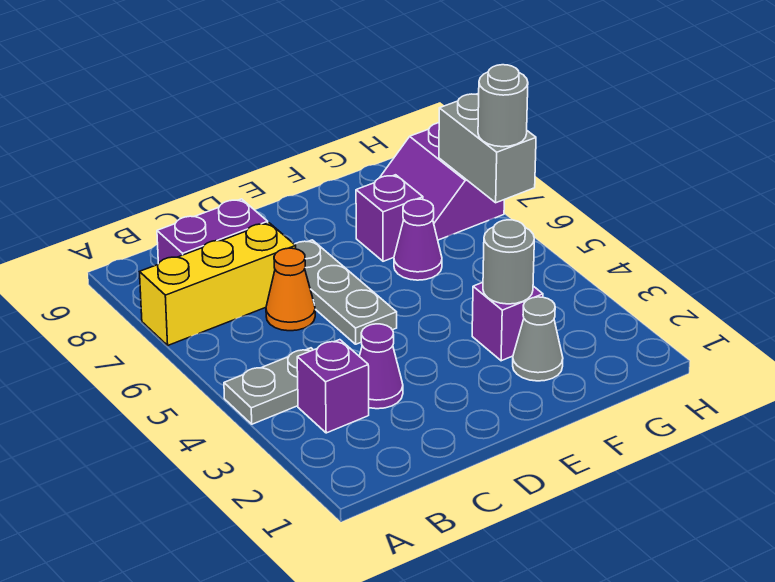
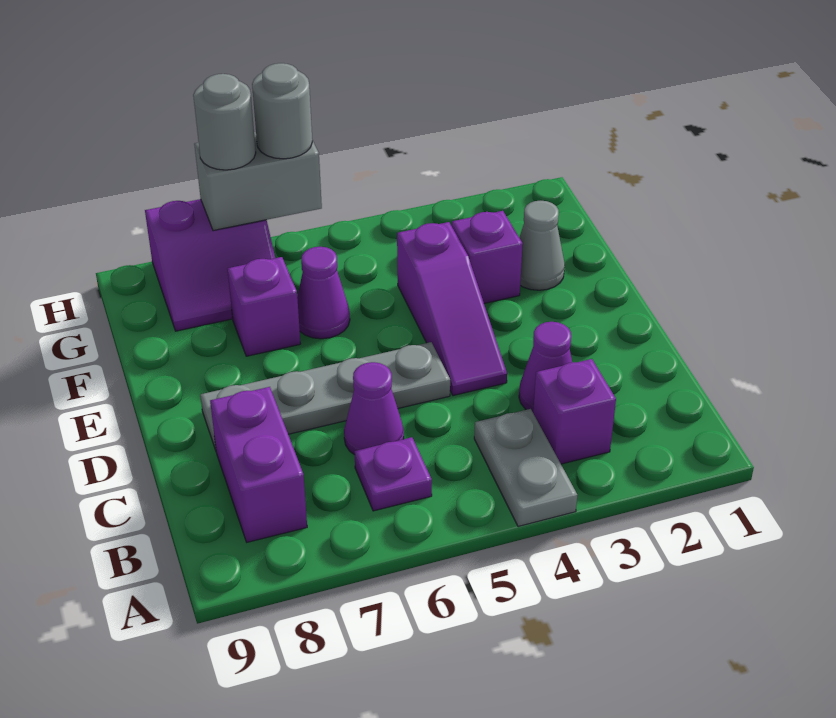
yellow 1x3 brick [140,223,296,345] -> none
none -> purple 1x1 plate [354,437,432,511]
orange 1x1 cone [266,248,315,331] -> purple 1x1 cone [344,362,404,455]
none -> purple 1x3 slope [397,222,507,396]
grey 1x3 plate [295,240,397,344] -> grey 1x4 plate [200,342,450,450]
grey 1x1 round brick [483,220,534,304] -> grey 1x1 round brick moved to [193,74,256,170]

